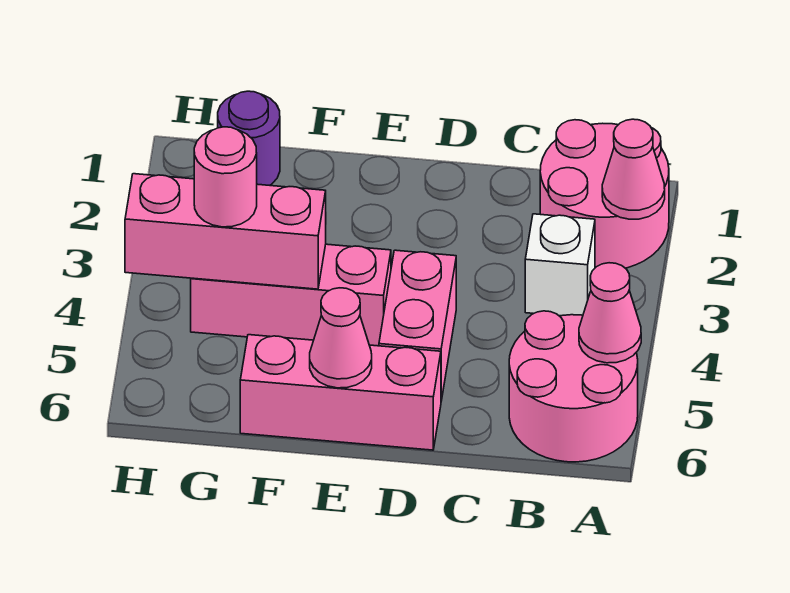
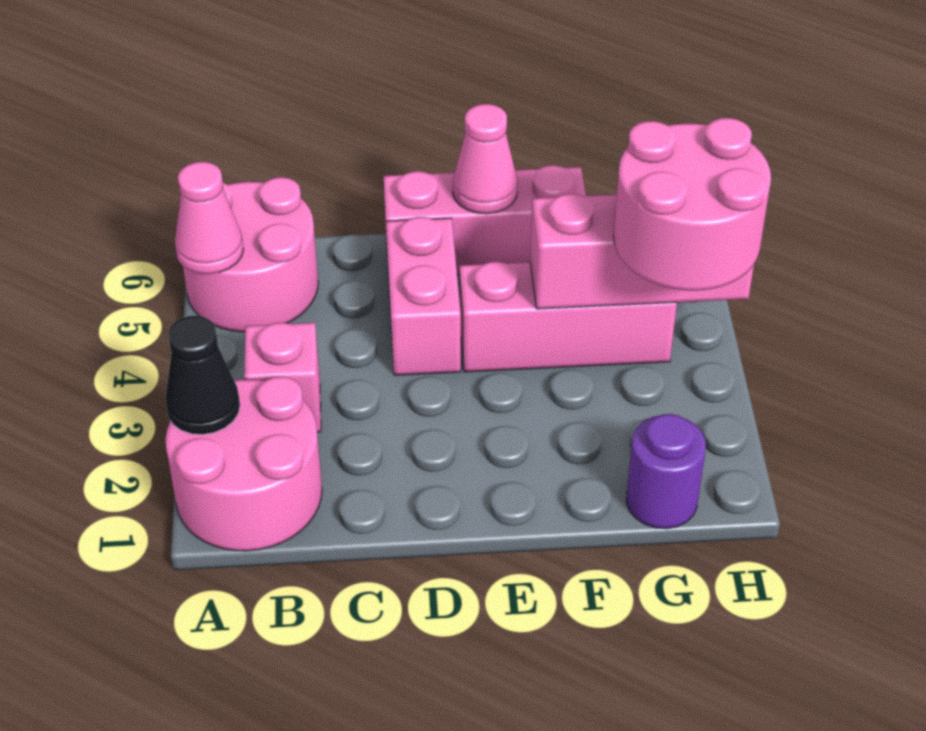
pink 1x1 cone [602,119,665,219] -> black 1x1 cone [165,316,240,435]
white 1x1 brick [525,214,595,316] -> pink 1x1 brick [244,323,321,432]
pink 1x1 round brick [194,127,257,227] -> pink 2x2 round brick [614,118,771,291]

